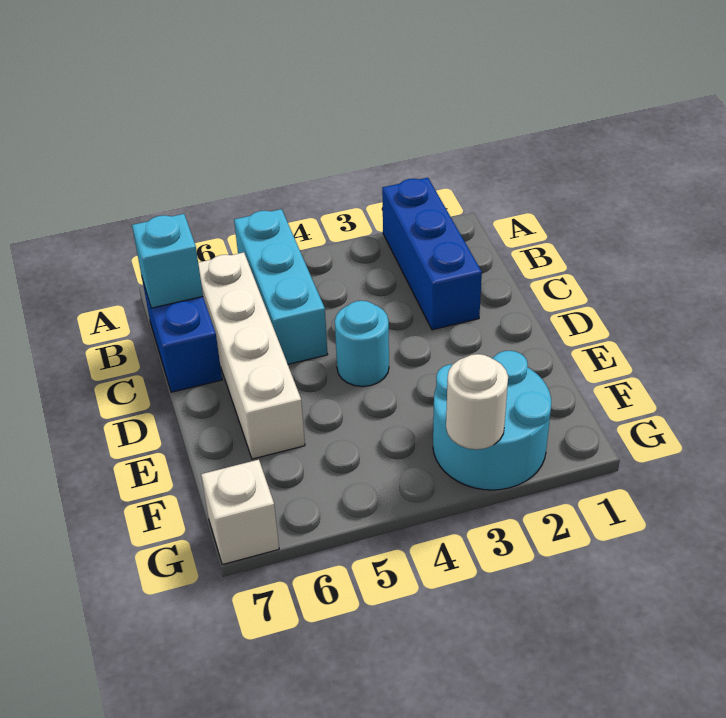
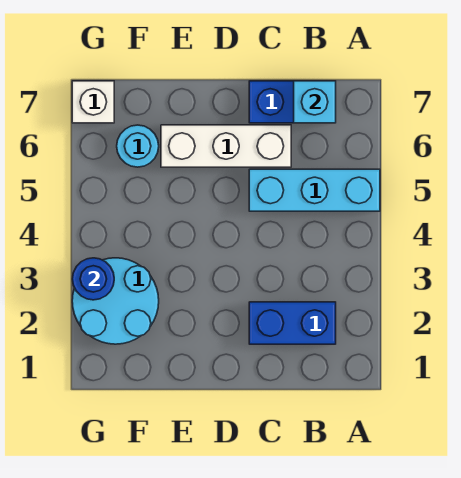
blue 1x3 brick [382,178,482,330] -> blue 1x2 brick [249,302,336,344]
white 1x4 brick [198,252,305,459] -> white 1x3 brick [161,125,291,167]
cyan 1x1 round brick [335,301,389,387] -> cyan 1x1 round brick moved to [117,125,159,167]
white 1x1 round brick [446,354,508,449] -> blue 1x1 round brick [72,258,114,300]

